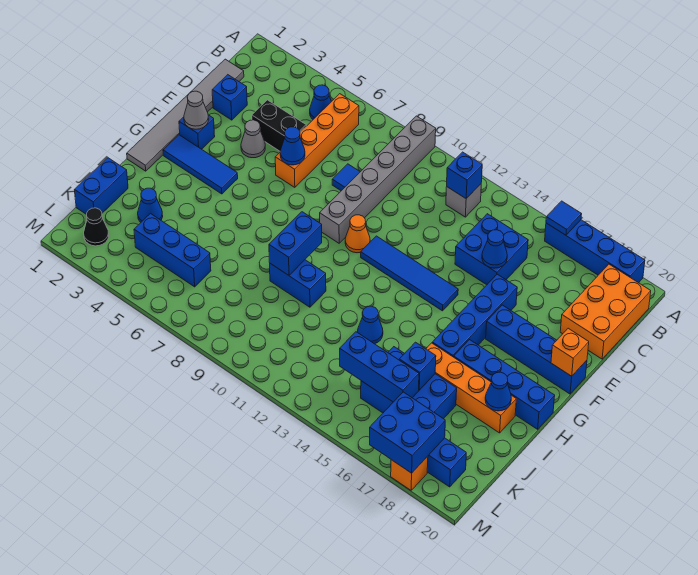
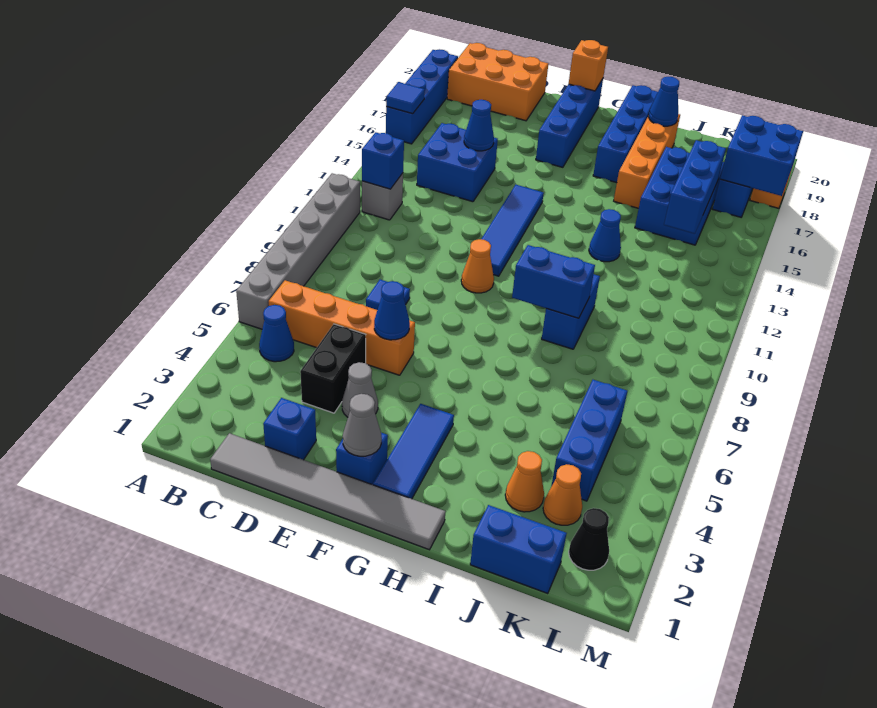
grey 1x6 brick [320,116,436,243] -> grey 1x6 brick turned to [236,173,360,329]
blue 1x4 brick [432,274,517,357] -> none
blue 1x1 cone [138,188,163,222] -> orange 1x1 cone [505,451,544,512]
blue 1x1 brick [399,342,436,390] -> none
none -> orange 1x1 cone [543,464,582,525]

